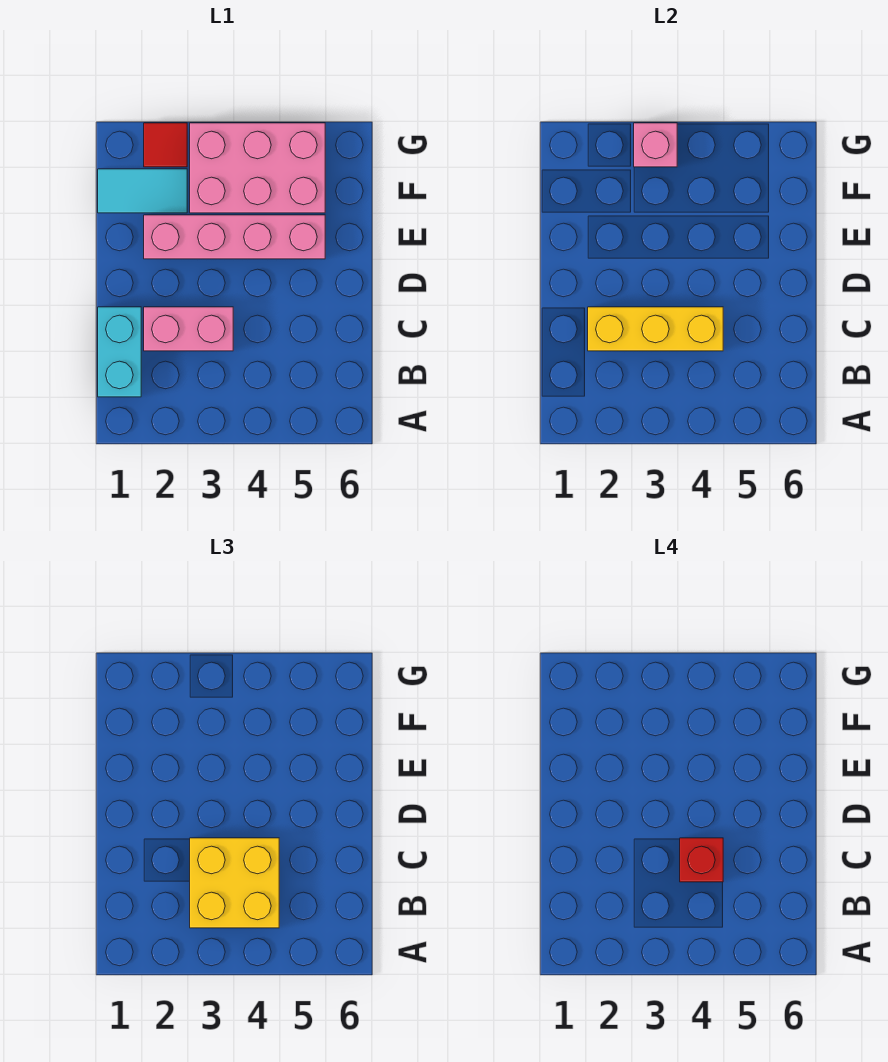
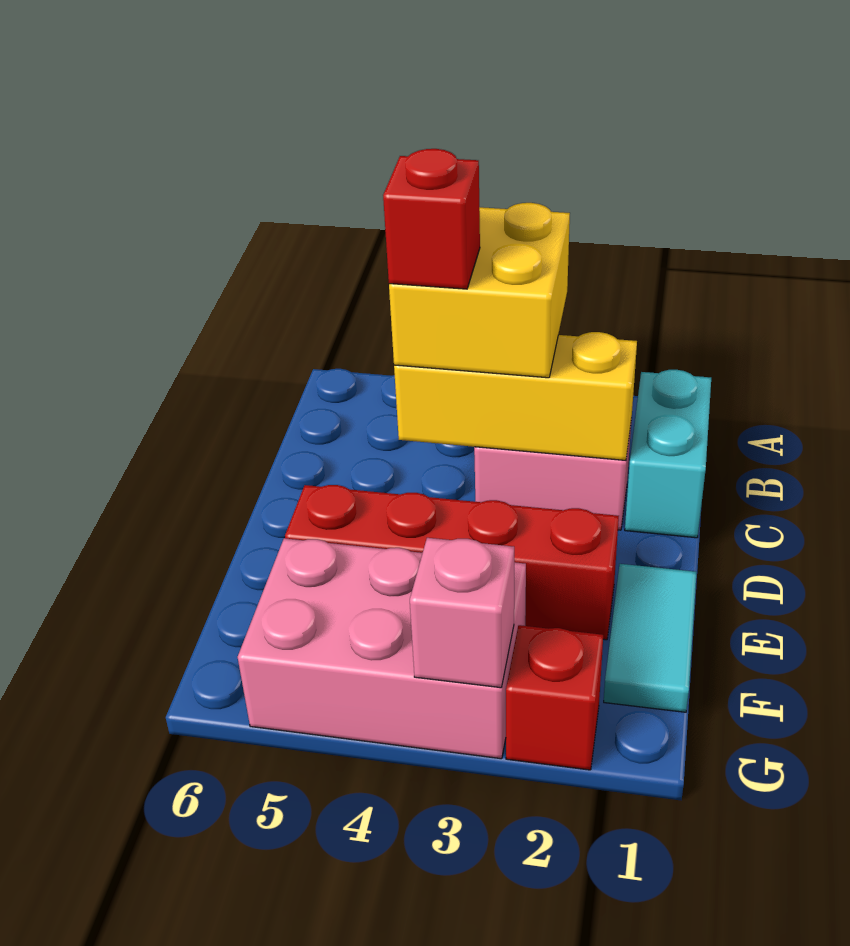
pink 1x4 brick [144,215,325,259] -> red 1x4 brick [285,485,619,640]
cyan 1x2 tile [98,169,187,213] -> cyan 1x2 tile turned to [604,564,697,712]
red 1x1 tile [144,123,187,167] -> red 1x1 brick [506,625,603,770]

